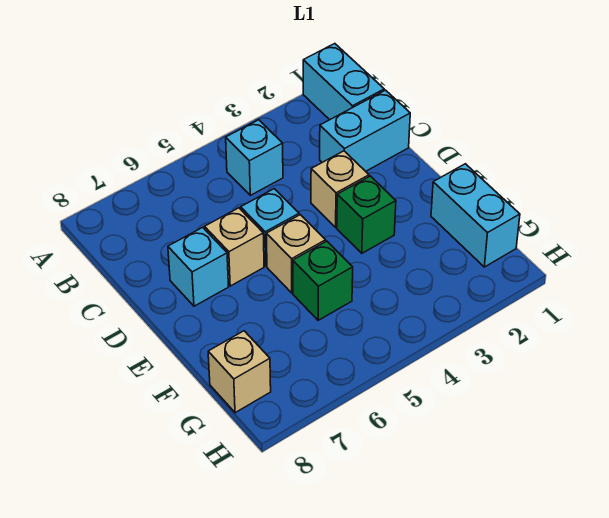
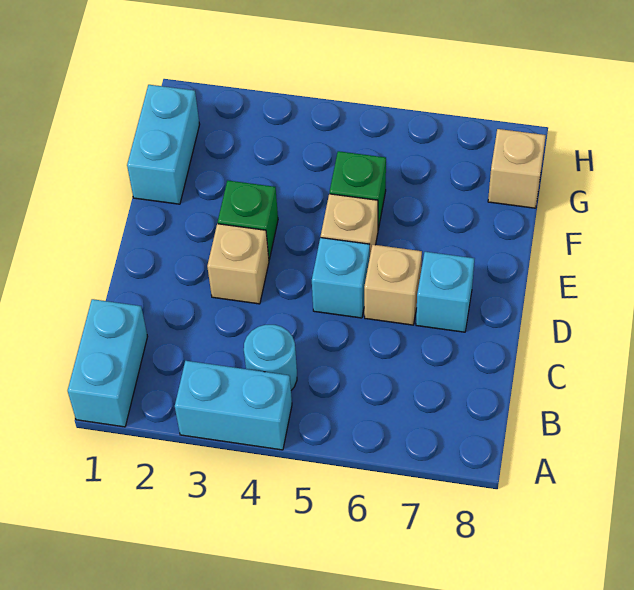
cyan 1x1 brick [226,120,283,195] -> cyan 1x1 round brick [244,325,297,390]
cyan 1x2 brick [320,90,410,171] -> cyan 1x2 brick moved to [175,361,292,450]

